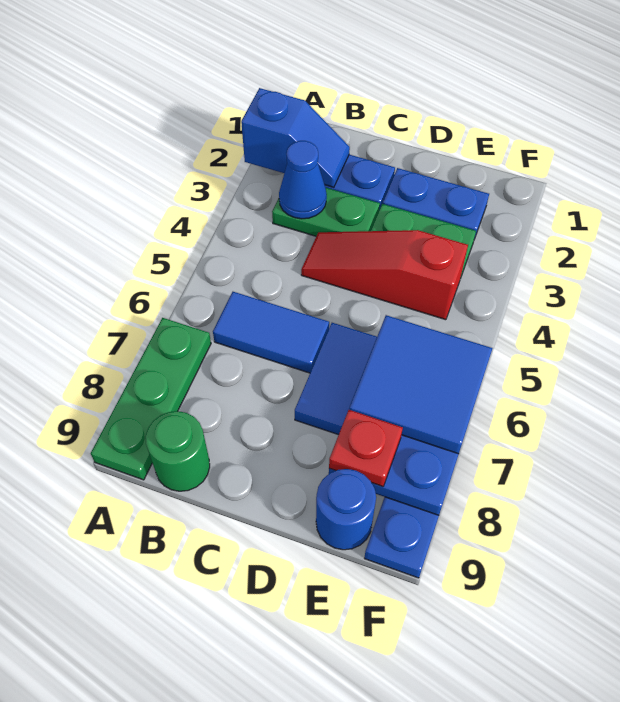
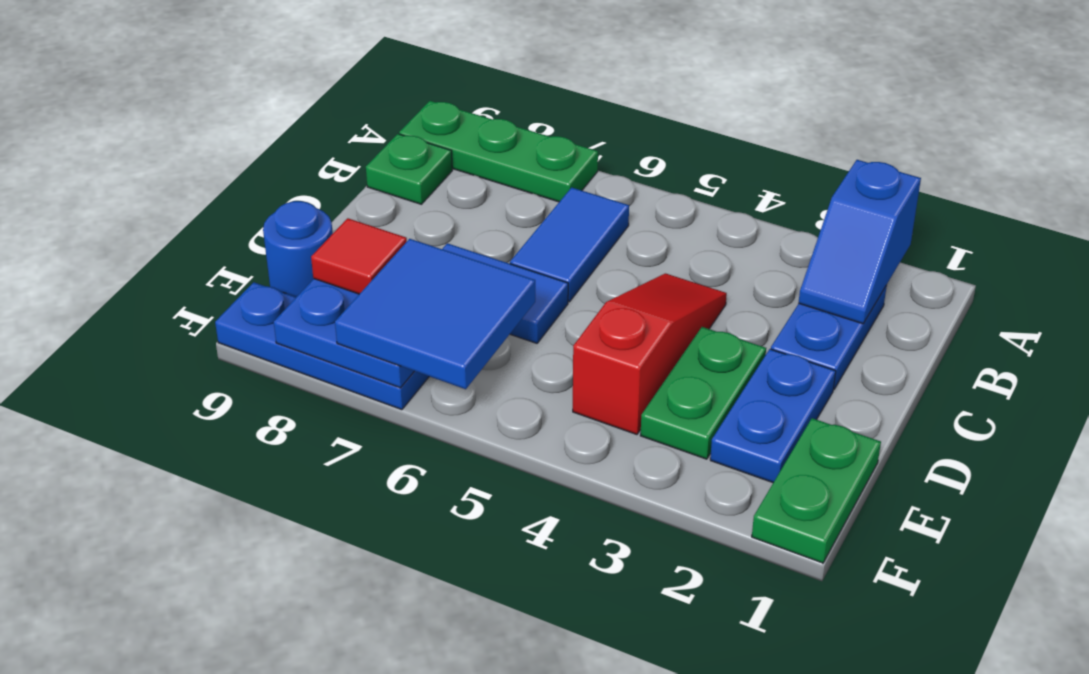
green 1x2 plate [272,187,380,236] -> green 1x2 plate moved to [752,418,881,563]
blue 1x1 cone [279,141,327,219] -> none
green 1x1 round brick [146,411,210,491] -> green 1x1 plate [366,134,452,204]
red 1x1 plate [329,410,403,487] -> red 1x1 tile [311,218,407,294]

